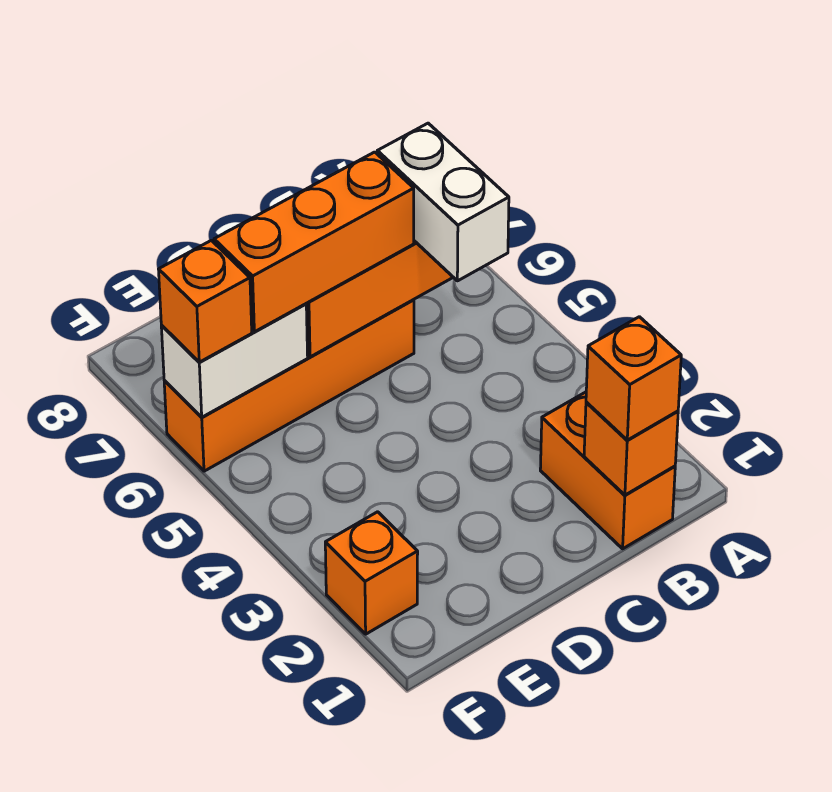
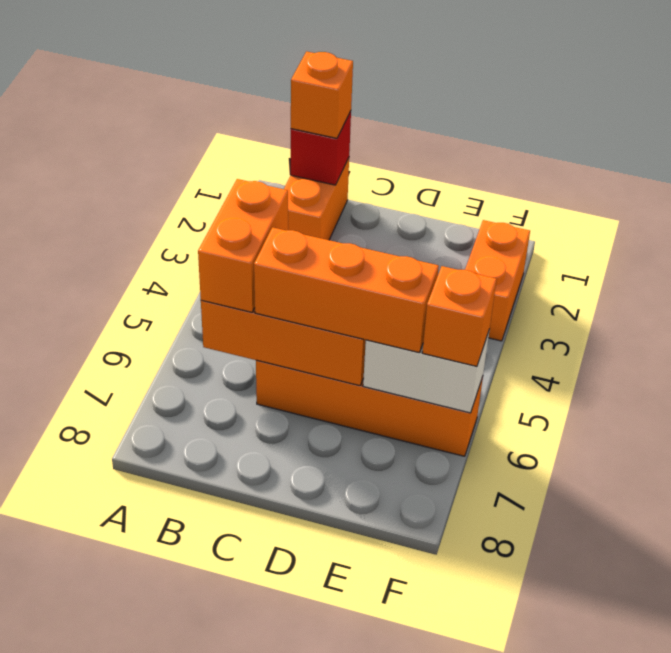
orange 1x1 brick [584,402,678,495] -> red 1x1 brick [291,111,351,185]
white 1x2 brick [377,123,509,281] -> orange 1x2 brick [198,179,288,312]
orange 1x1 brick [325,512,418,634] -> orange 1x2 brick [465,220,530,341]

